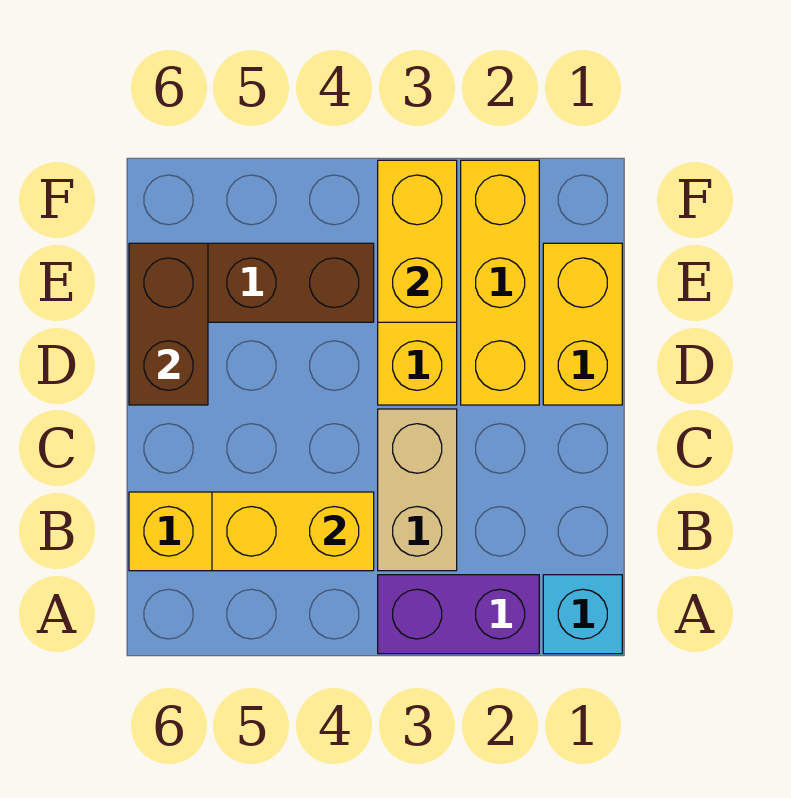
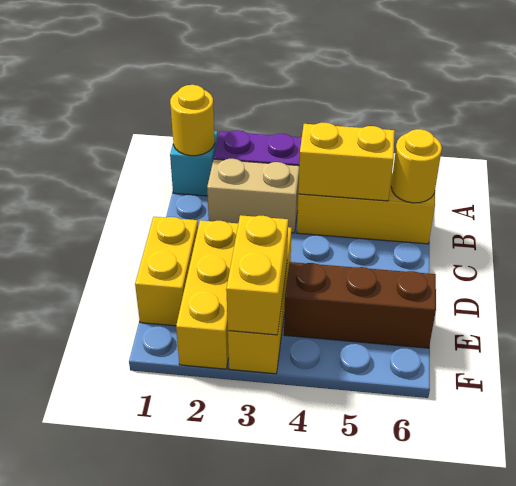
none -> yellow 1x1 round brick [170,85,215,156]
tan 1x2 brick [378,409,457,571] -> tan 1x2 brick turned to [207,159,299,233]
none -> yellow 1x1 round brick [391,129,442,203]
brown 1x2 brick [129,243,208,405] -> none

